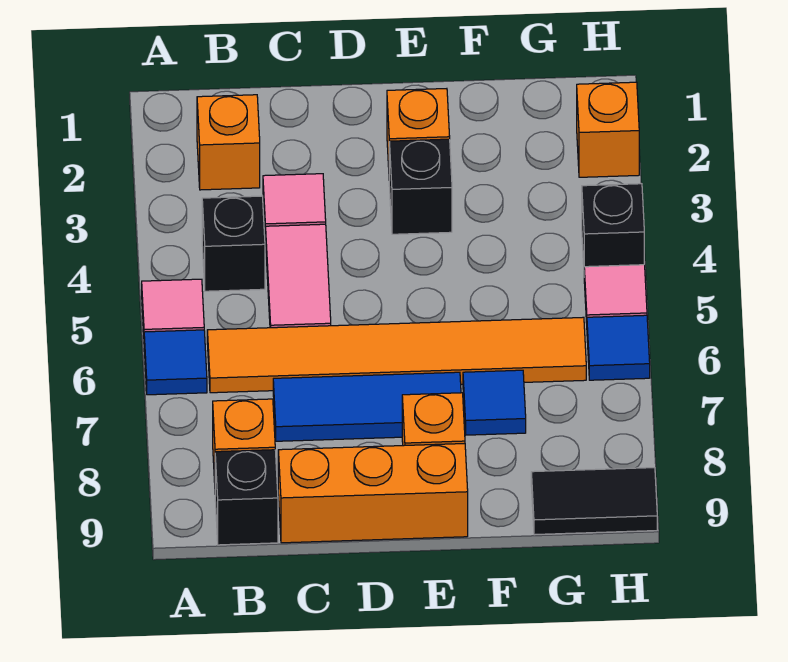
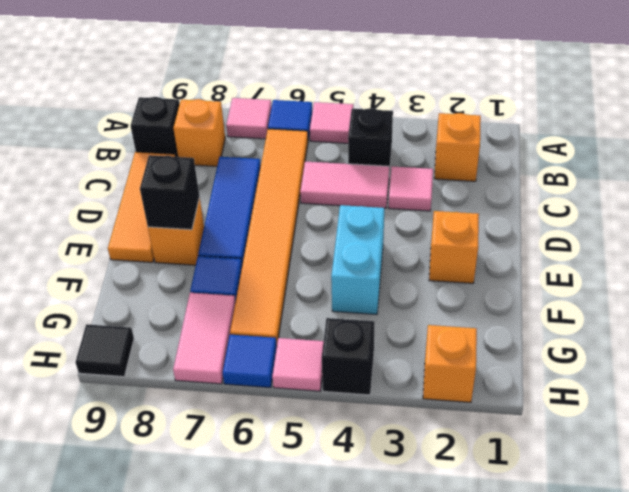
none -> pink 1x1 tile [226,98,272,139]
orange 1x3 brick [278,444,468,543] -> orange 1x3 tile [108,152,176,262]
black 1x1 brick [389,139,452,234] -> black 1x1 brick moved to [140,155,200,230]
none -> cyan 1x2 brick [331,205,384,314]
none -> pink 1x2 tile [173,293,236,384]
black 1x2 tile [531,468,657,535] -> black 1x1 tile [75,324,134,377]

